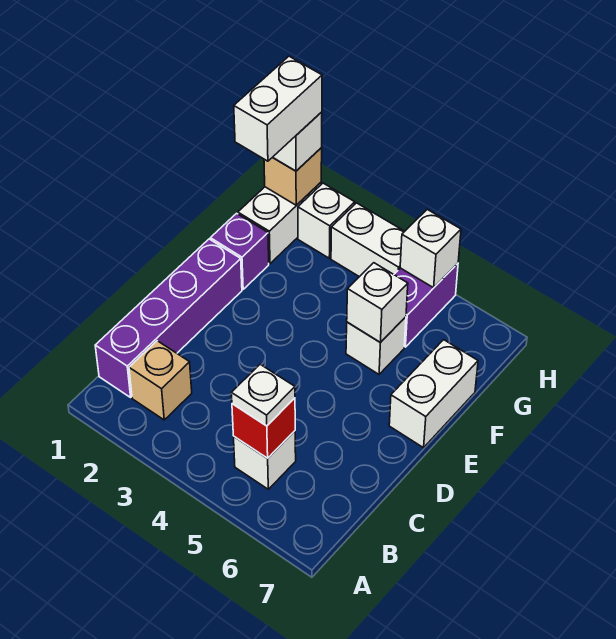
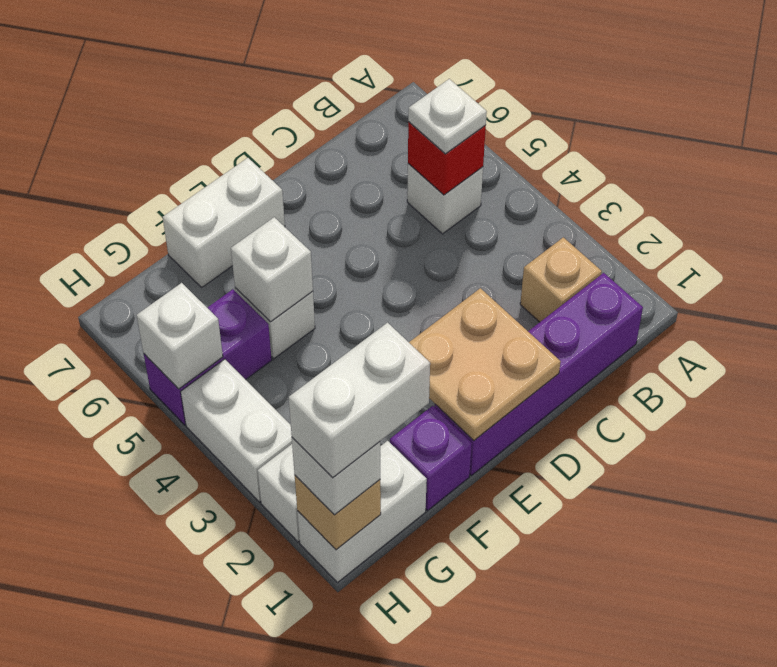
none -> tan 2x2 plate [409,288,561,441]

